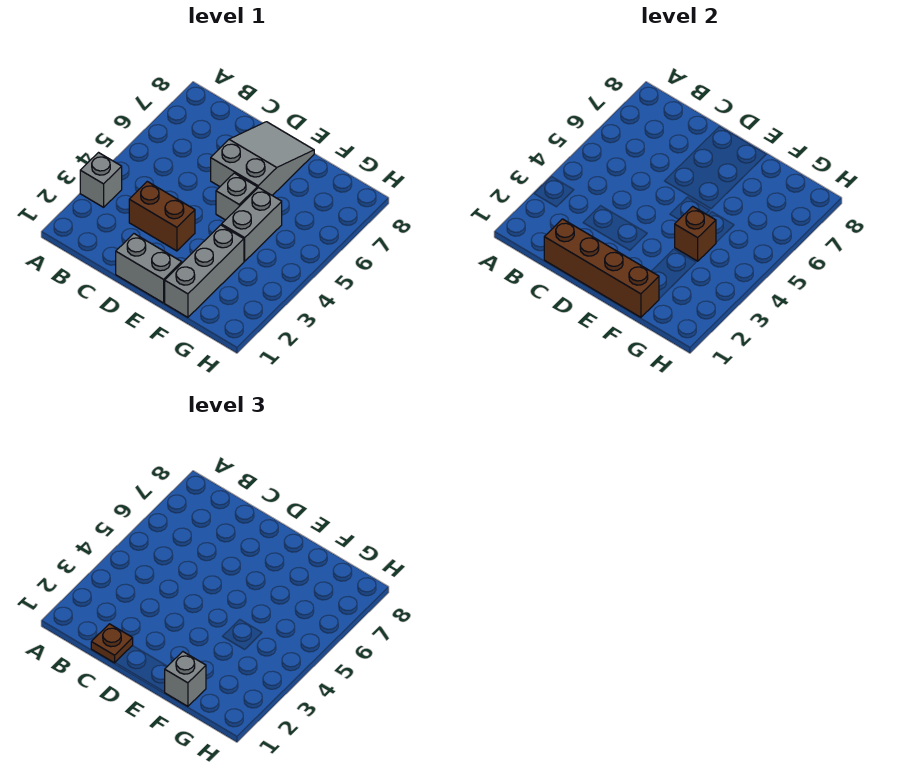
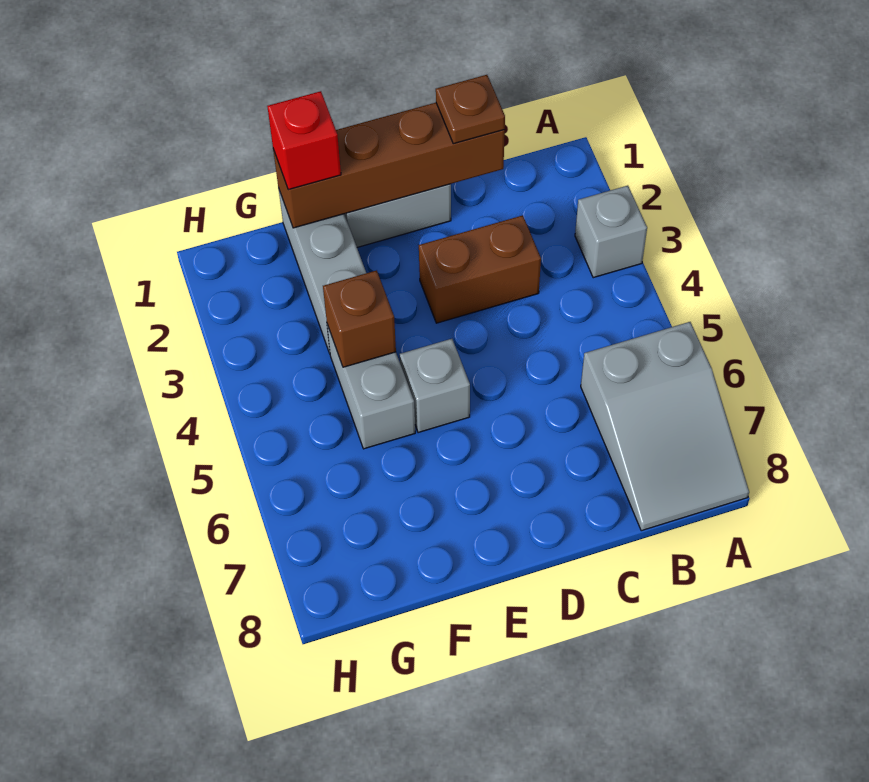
grey 2x3 slope [211,122,314,195] -> grey 2x3 slope moved to [581,322,749,531]
grey 1x1 brick [165,652,206,706] -> red 1x1 brick [267,91,341,190]

